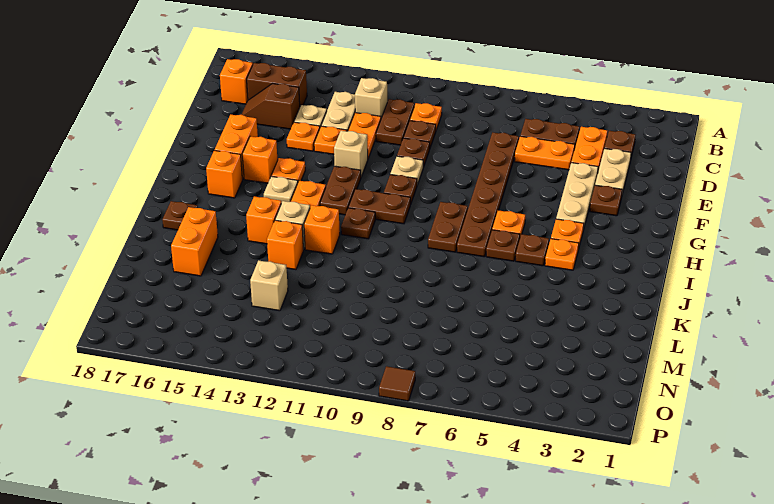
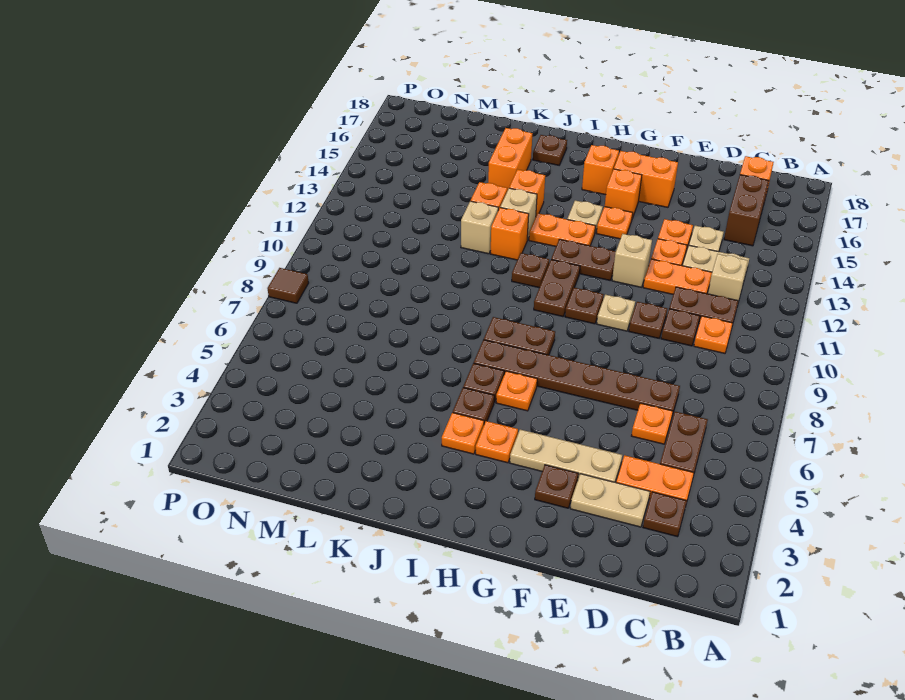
orange 1x2 plate [515,136,575,170] -> orange 1x1 plate [632,403,673,444]
brown 1x2 slope [241,84,300,129] -> none
orange 1x2 brick [171,207,218,276] -> orange 1x2 brick turned to [488,128,532,191]
tan 1x1 brick [250,260,288,311] -> tan 1x1 brick moved to [461,201,498,254]

